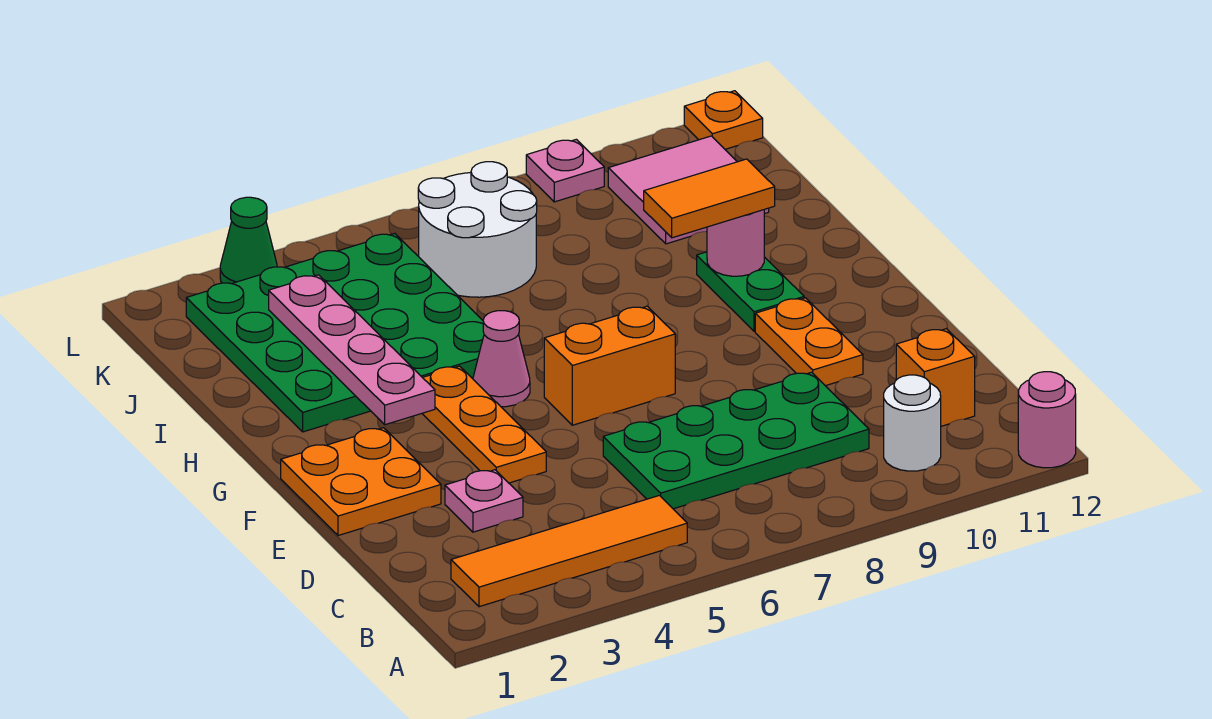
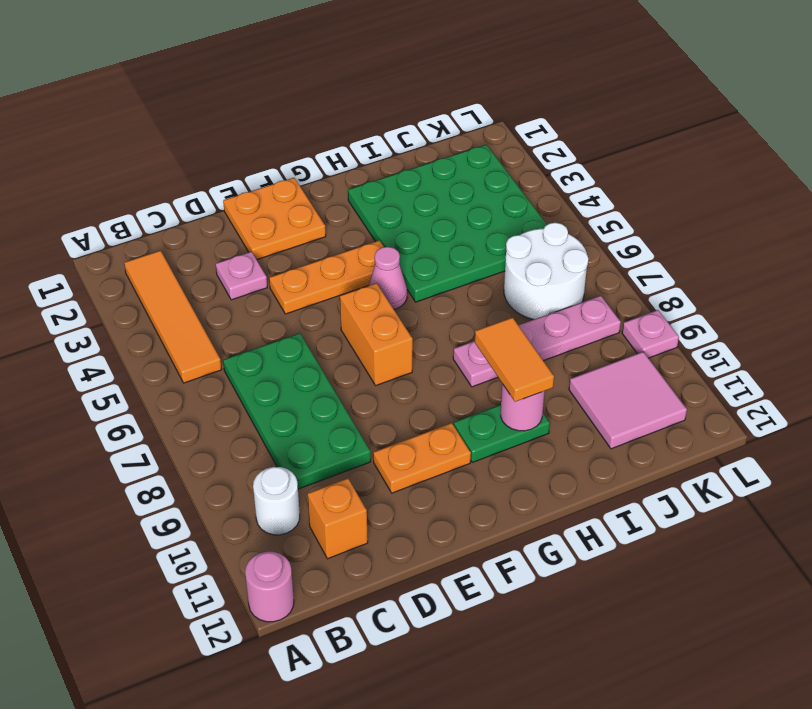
pink 1x4 plate [269,275,435,425] -> pink 1x4 plate moved to [453,296,621,387]
green 1x1 cone [220,197,277,284] -> none
orange 1x1 plate [684,91,763,149] -> none

